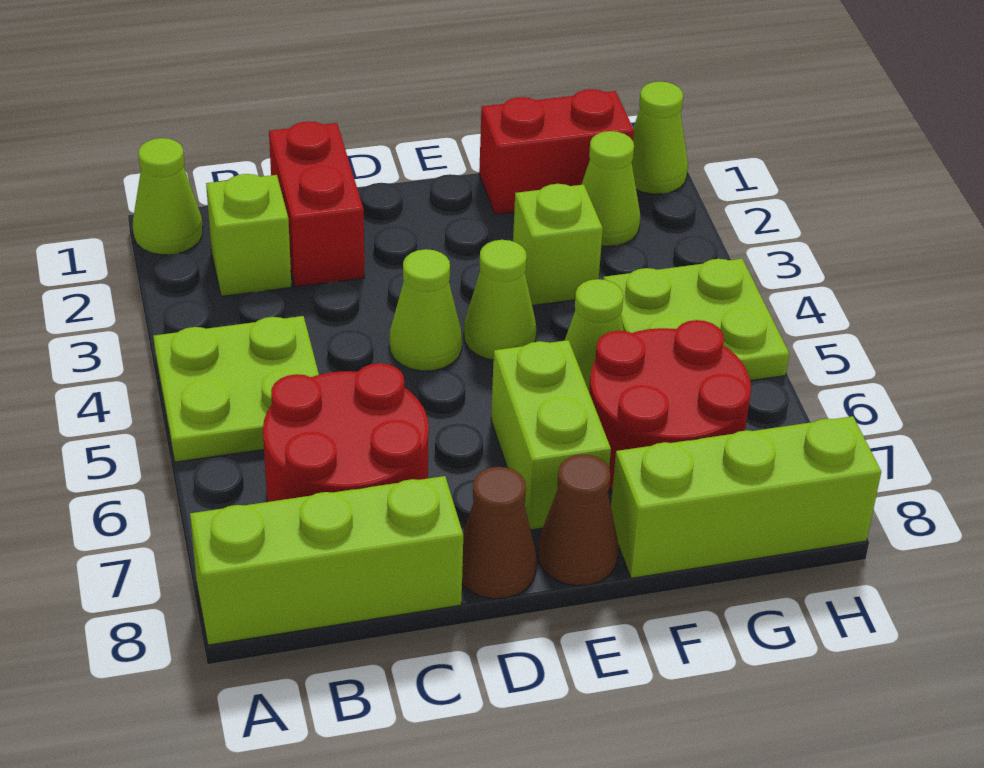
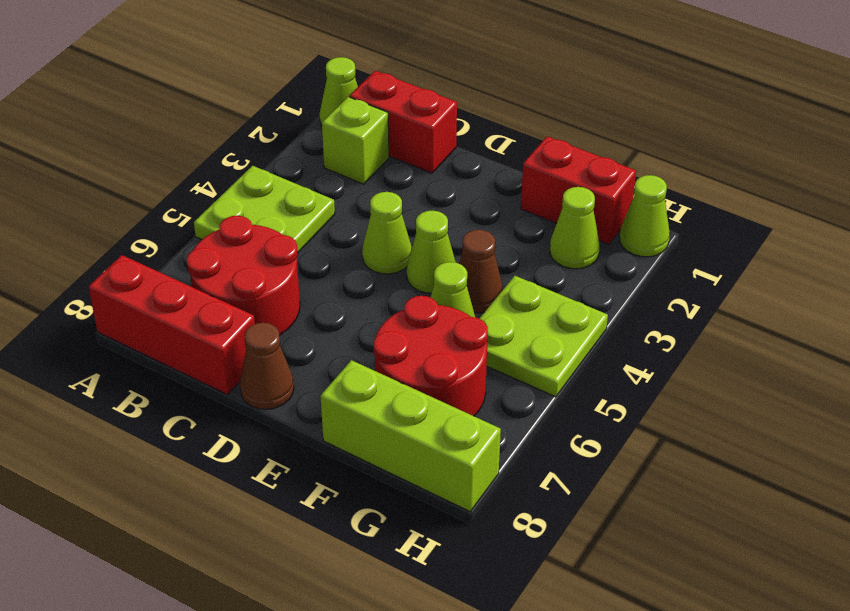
lime 1x3 brick [190,476,463,645] -> red 1x3 brick [89,255,255,395]
red 1x2 brick [269,121,365,287] -> red 1x2 brick turned to [350,71,457,173]
lime 1x2 brick [491,340,611,530] -> none
brown 1x1 cone [538,454,619,586] -> brown 1x1 cone moved to [459,230,503,313]
lime 1x1 brick [513,184,603,305] -> none

